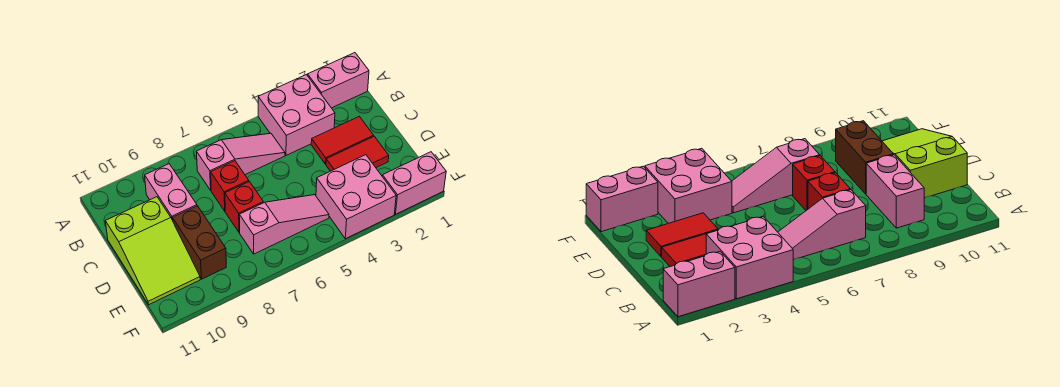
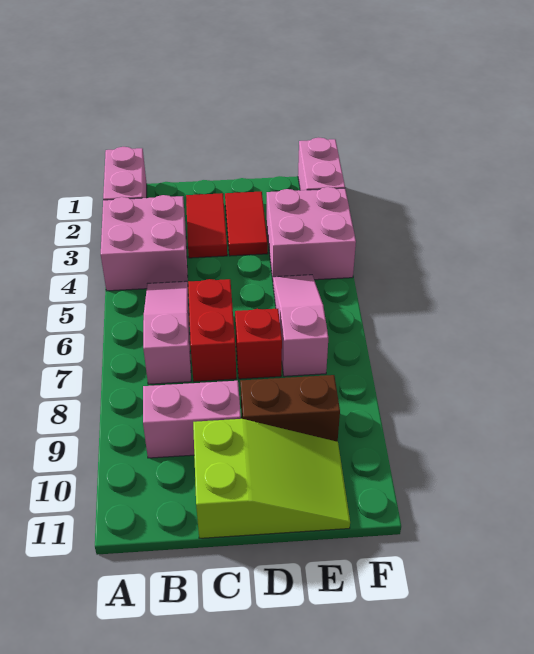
red 1x1 brick [211,161,249,211] -> red 1x2 brick [188,279,236,382]

